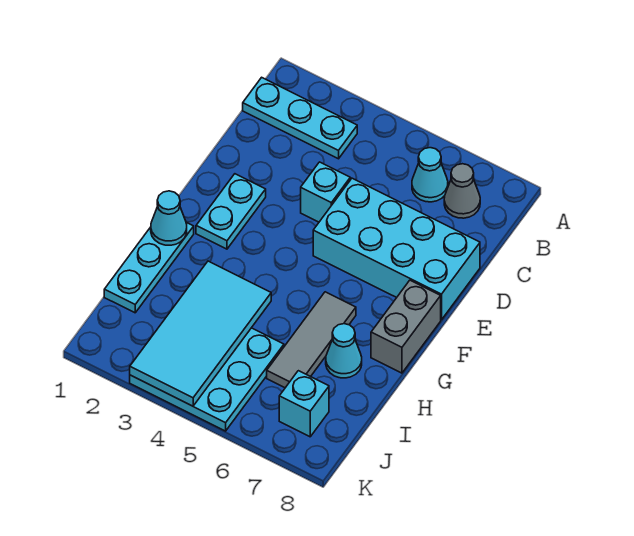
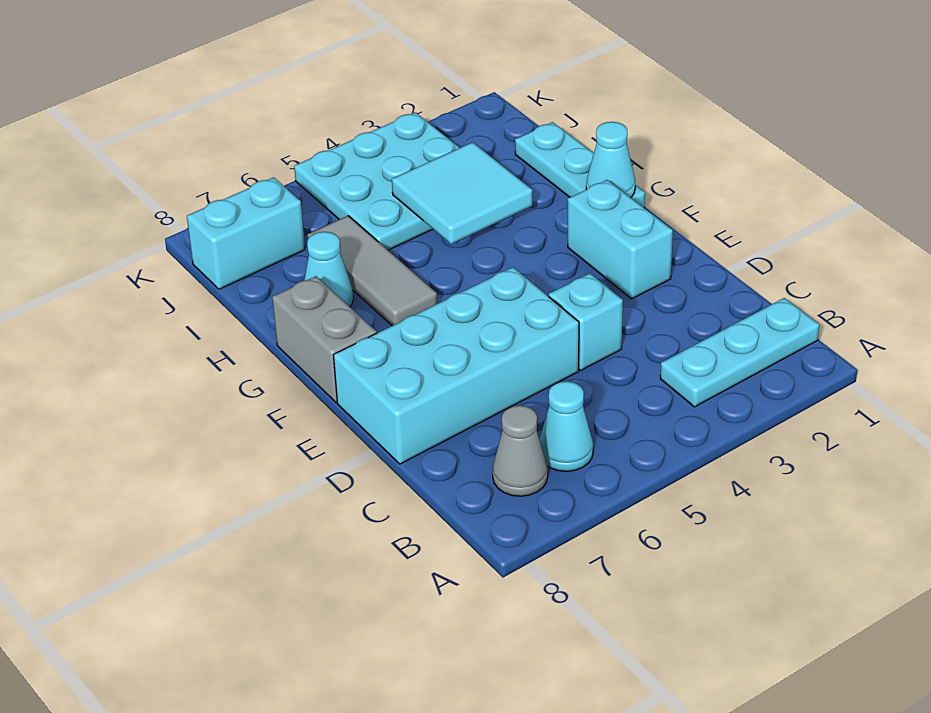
cyan 1x2 plate [196,174,266,249] -> cyan 1x2 brick [568,180,673,299]
cyan 2x4 tile [130,261,271,406] -> cyan 2x2 tile [392,142,532,244]
cyan 1x1 brick [279,371,329,437] -> cyan 1x2 brick [187,177,305,289]

